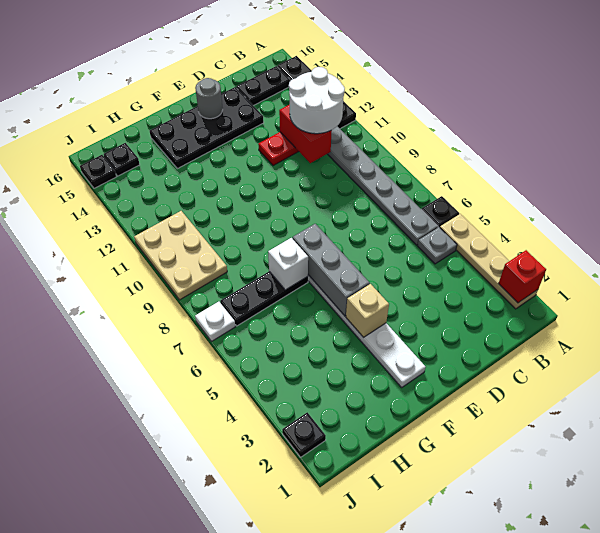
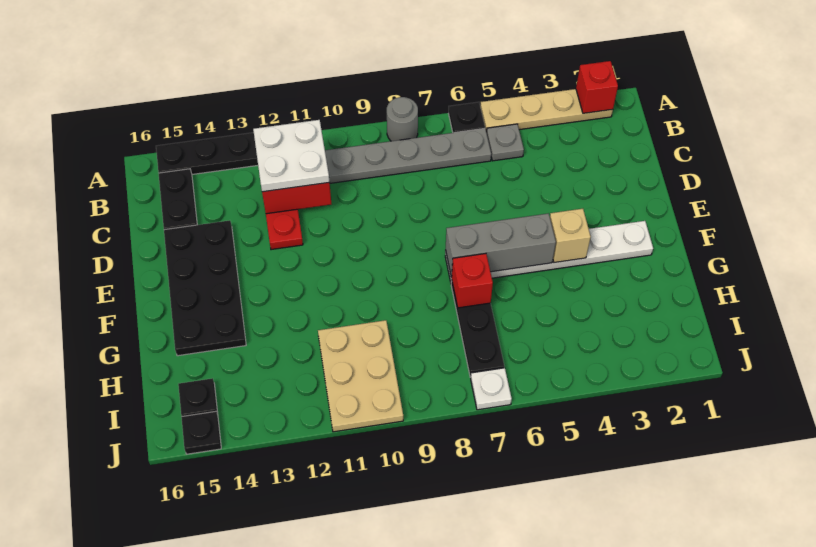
white 2x2 round brick [289,67,345,134] -> white 2x2 plate [253,120,329,192]
grey 1x1 round brick [195,78,223,119] -> grey 1x1 round brick moved to [387,97,418,141]
white 1x1 brick [268,238,308,290] -> red 1x1 brick [451,254,493,308]
tan 2x3 plate [134,211,227,300] -> tan 2x3 plate turned to [318,320,403,432]
black 1x1 plate [282,412,326,457] -> none

